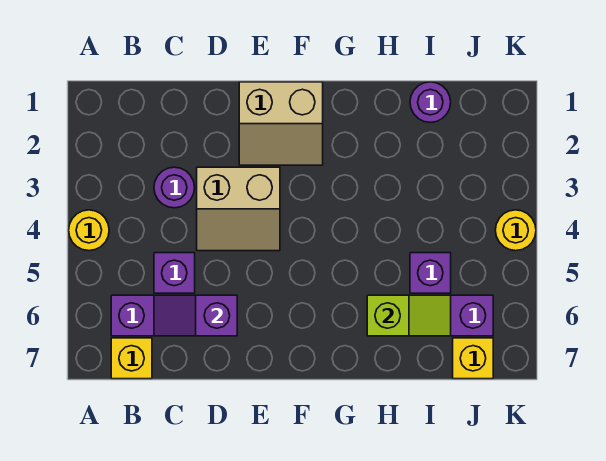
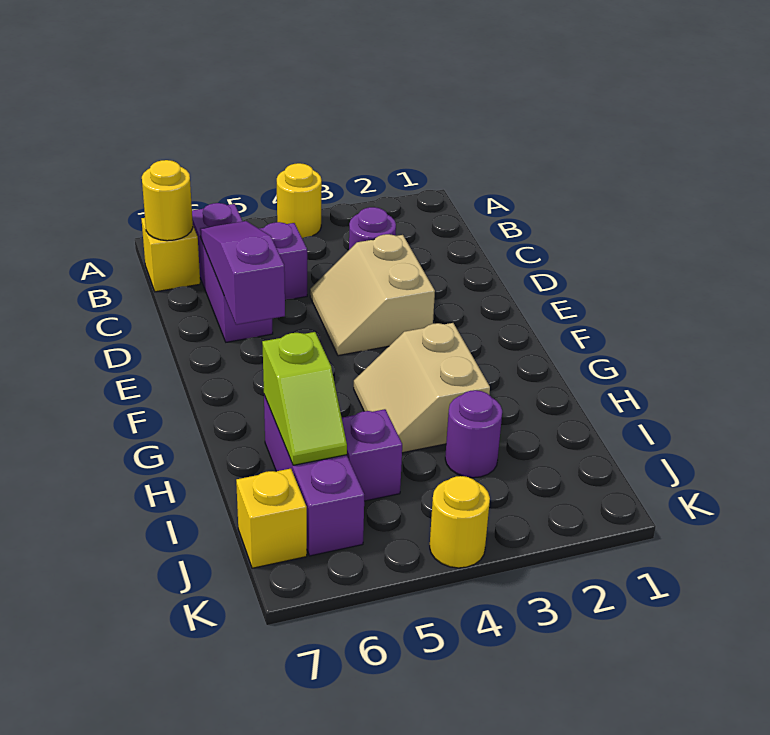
none -> yellow 1x1 round brick [142,160,193,241]
purple 1x2 slope [154,295,237,336] -> purple 1x3 slope [200,221,285,325]
tan 2x2 slope [239,82,323,165] -> tan 2x2 slope moved to [354,323,490,453]
purple 1x1 round brick [410,82,451,123] -> purple 1x1 round brick moved to [445,390,502,478]

